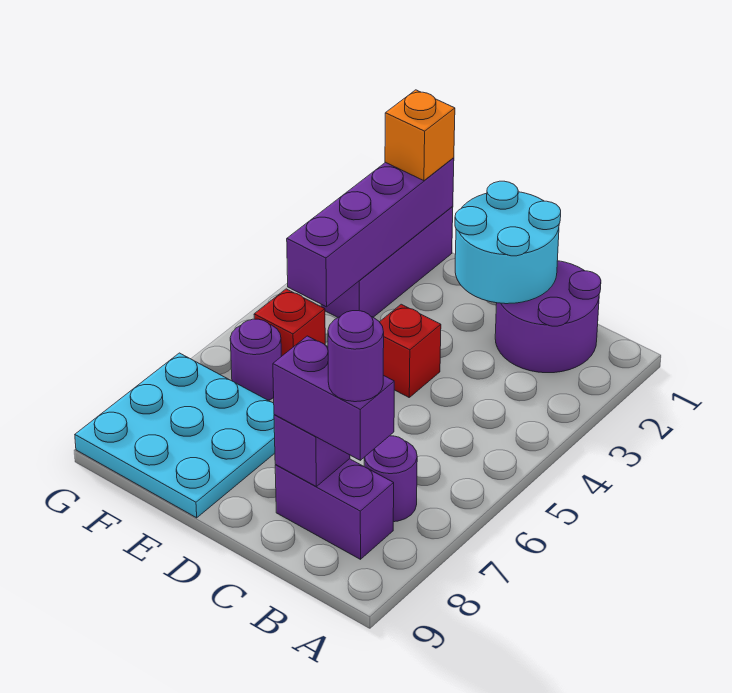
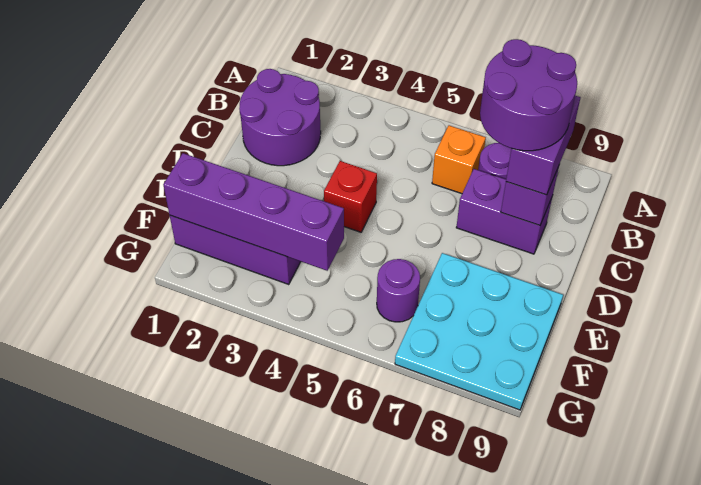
purple 1x2 brick [275,459,394,559] -> purple 1x2 brick turned to [456,169,552,254]
purple 1x1 round brick [328,311,384,402] -> purple 2x2 round brick [480,39,577,151]
cyan 2x2 round brick [455,181,561,304] -> none
orange 1x1 brick [385,90,455,181] -> orange 1x1 brick moved to [432,125,486,194]
red 1x1 brick [254,289,325,356] -> none

